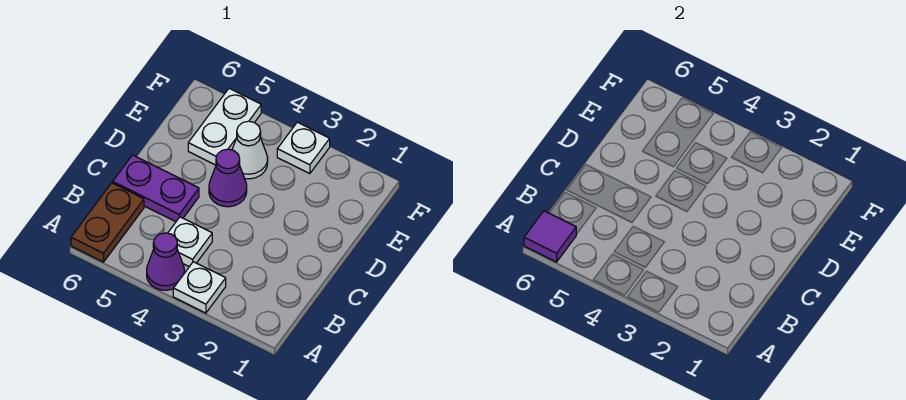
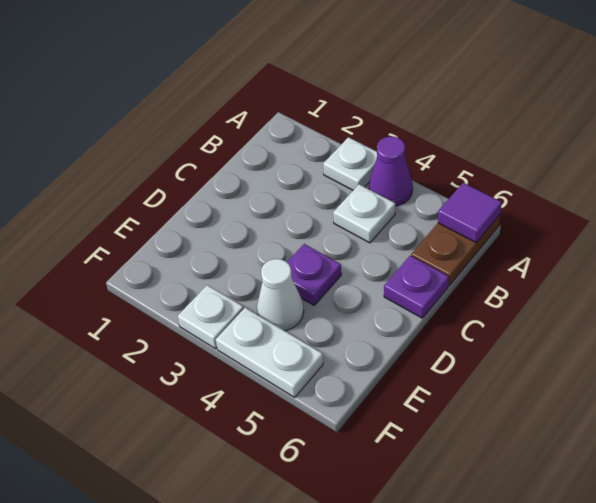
purple 1x2 plate [113,155,199,222] -> purple 1x1 plate [384,256,449,318]
purple 1x1 cone [209,149,247,207] -> purple 1x1 plate [287,244,341,305]
white 1x2 plate [188,88,261,165] -> white 1x2 plate turned to [216,308,323,397]

